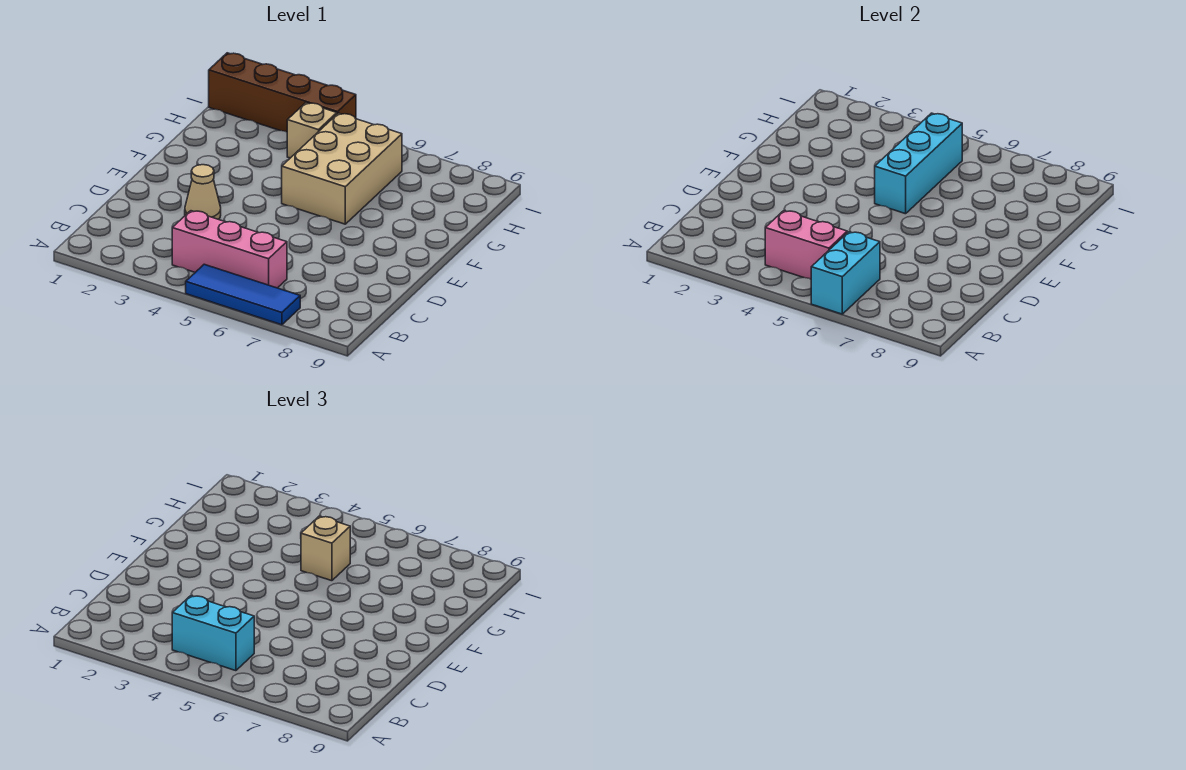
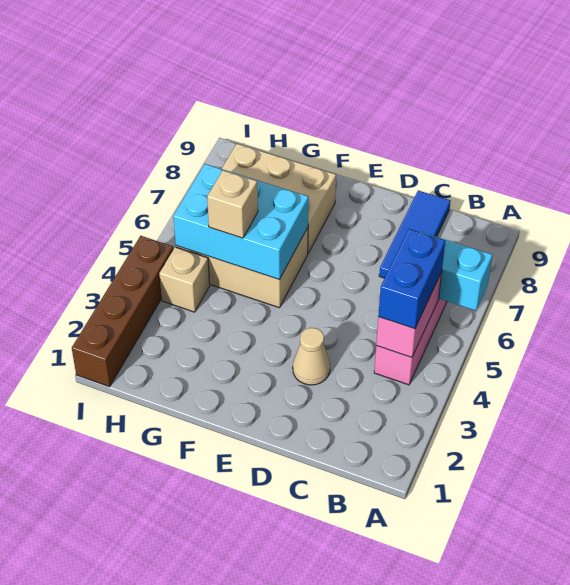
blue 1x3 tile [186,264,300,325] -> blue 1x3 tile moved to [379,190,451,278]
cyan 1x2 brick [172,596,254,671] -> blue 1x2 brick [378,229,445,329]
cyan 1x3 brick [875,113,962,214] -> cyan 2x3 brick [173,164,309,280]
none -> tan 2x3 brick [222,144,336,253]

